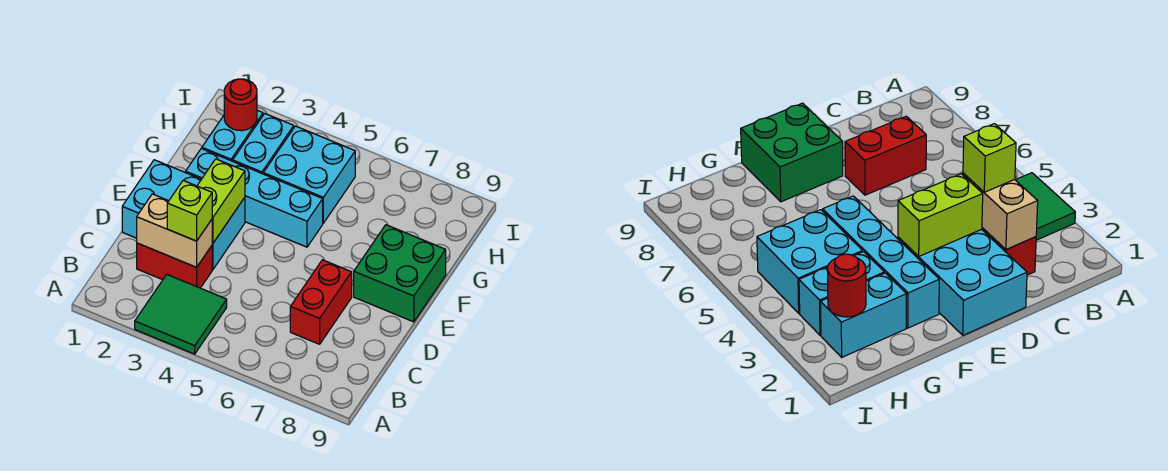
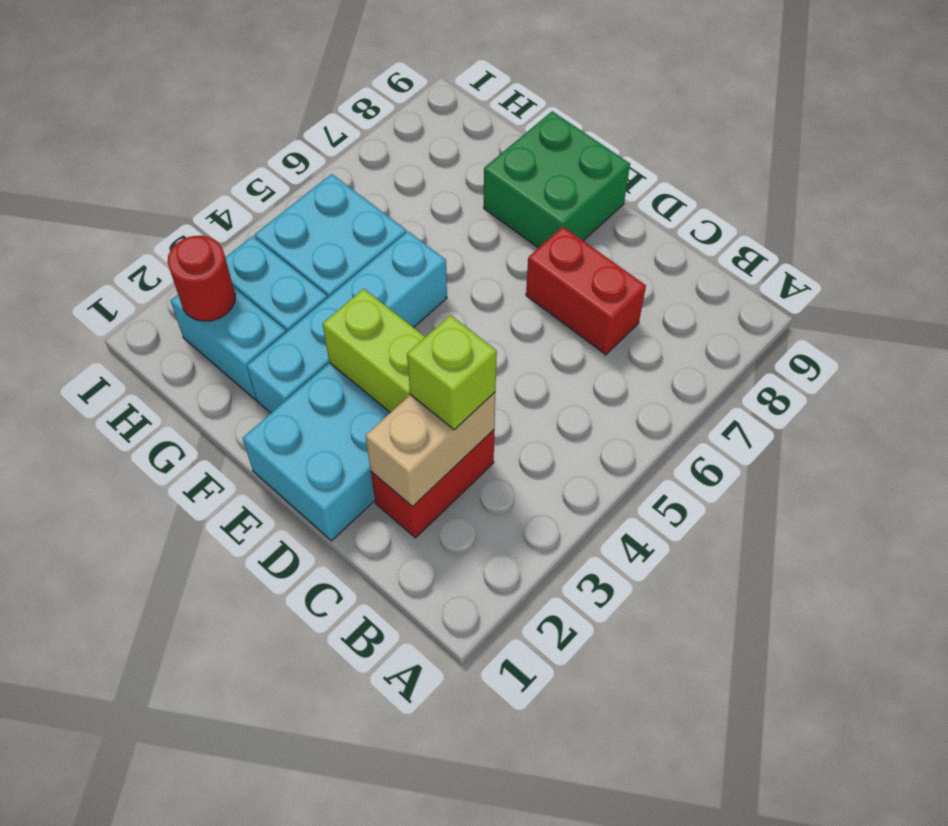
green 2x2 tile [135,275,227,354] -> none

